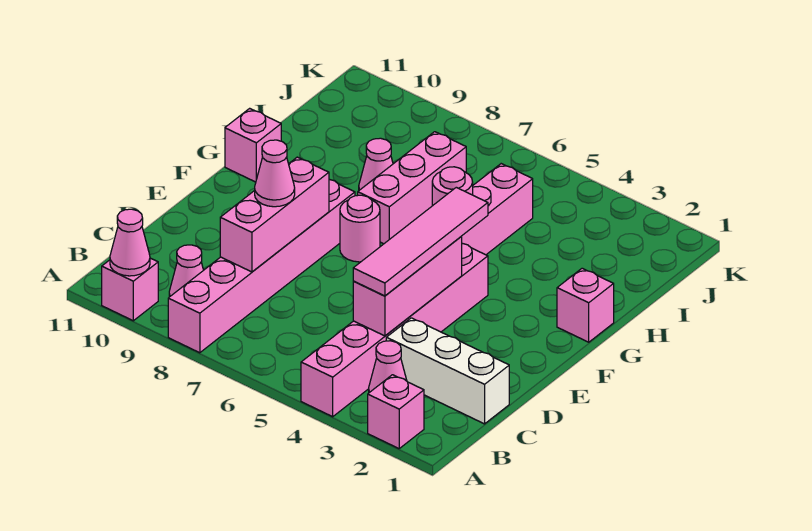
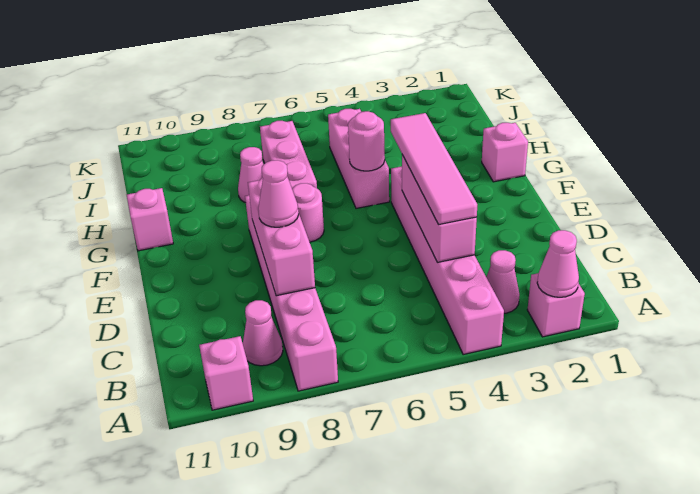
pink 1x1 cone [110,209,150,276] -> pink 1x1 cone moved to [537,230,579,297]
white 1x3 brick [386,318,509,424] -> none

